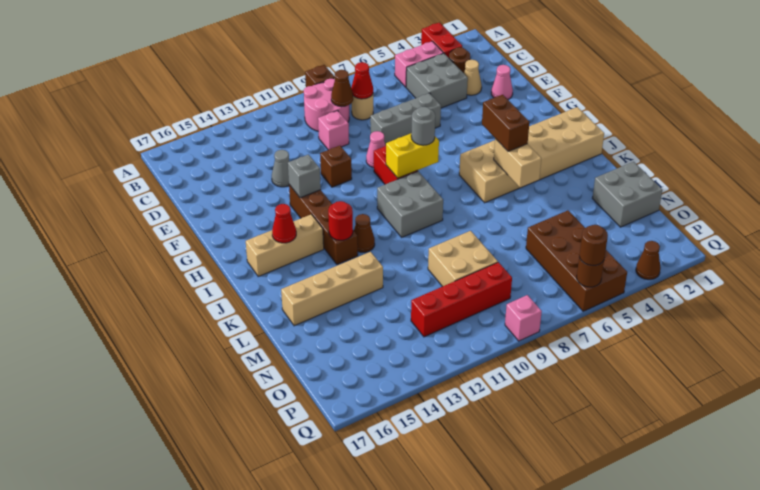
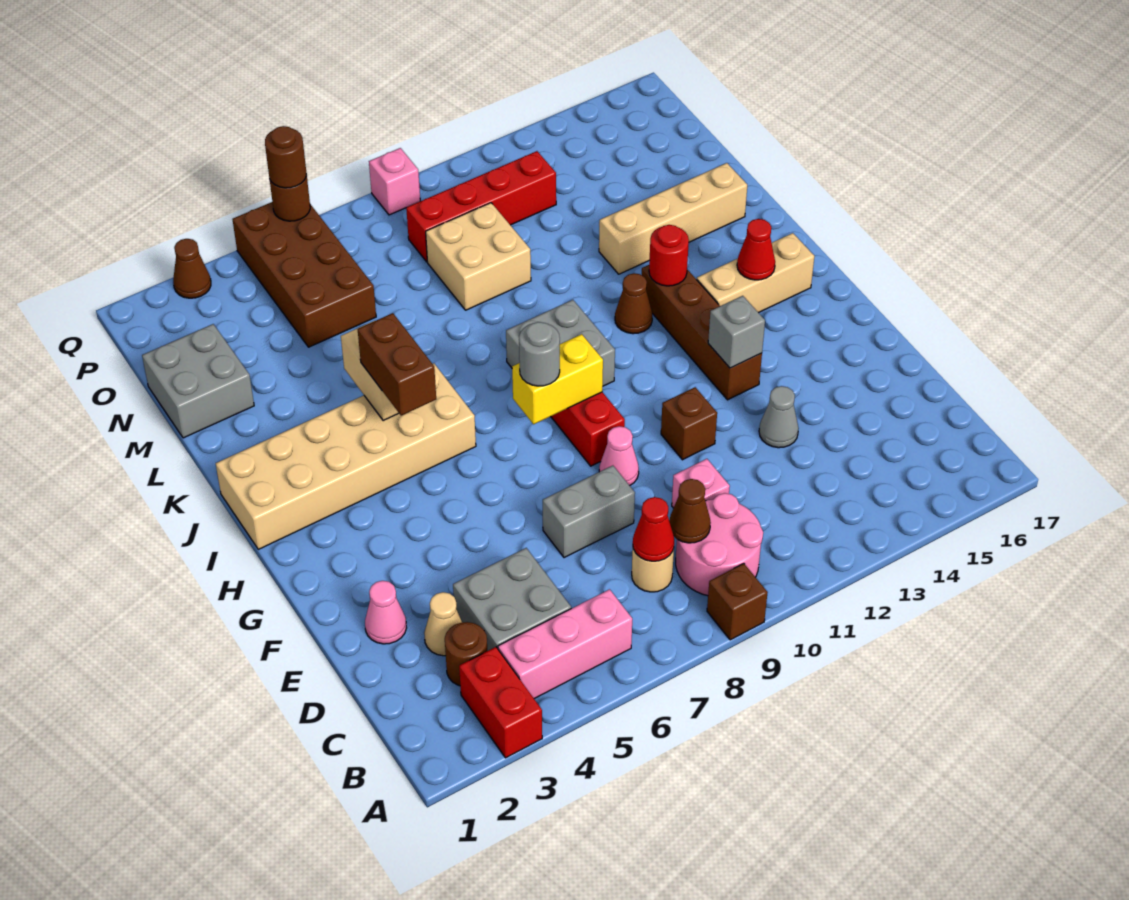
pink 1x2 brick [395,41,443,87] -> pink 1x3 brick [498,589,632,699]
grey 1x3 brick [370,93,441,146] -> grey 1x2 brick [543,466,635,558]

